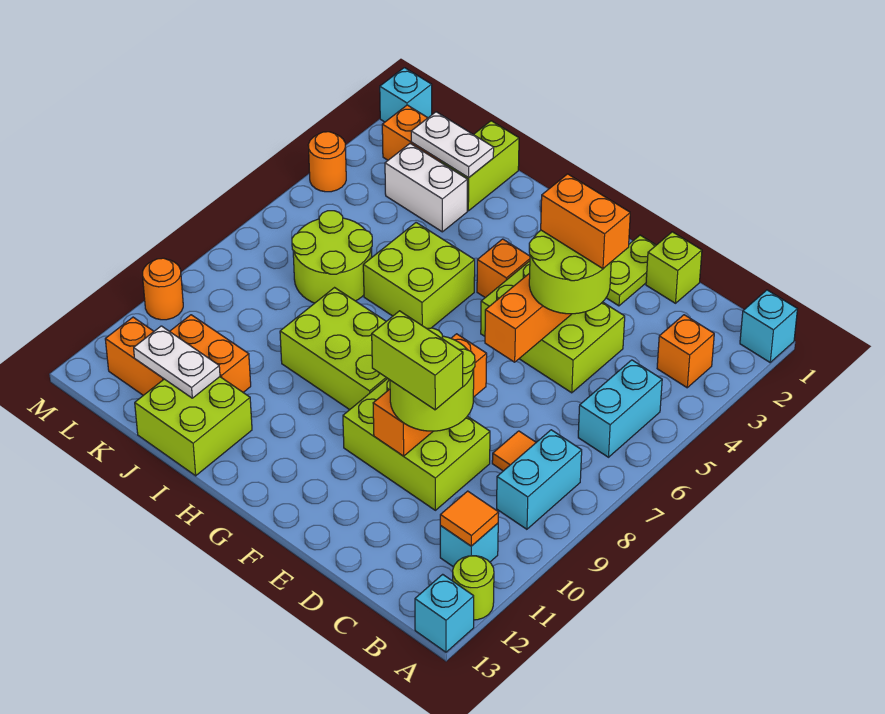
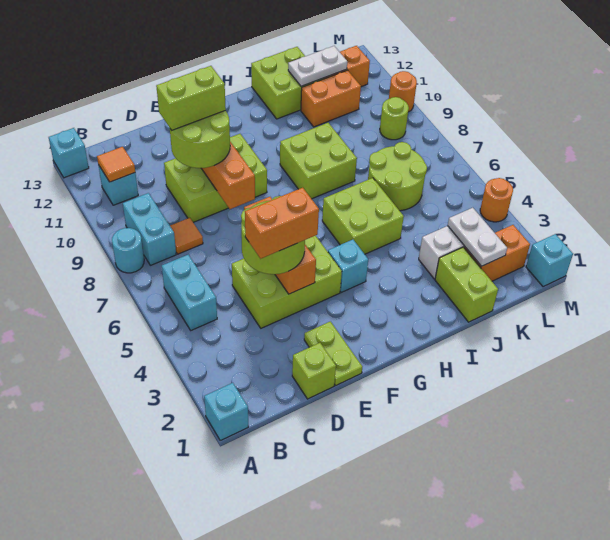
none -> cyan 1x1 round brick [112,228,144,273]
lime 1x1 round brick [453,556,494,620] -> lime 1x1 round brick moved to [380,97,409,140]
orange 1x1 brick [657,315,714,388] -> none
orange 1x1 brick [477,239,530,297] -> cyan 1x1 brick [328,240,368,292]
lime 2x3 brick [280,288,387,410] -> lime 2x2 brick [280,123,357,199]
white 1x2 plate [411,112,494,178] -> white 1x2 plate turned to [448,208,507,266]

